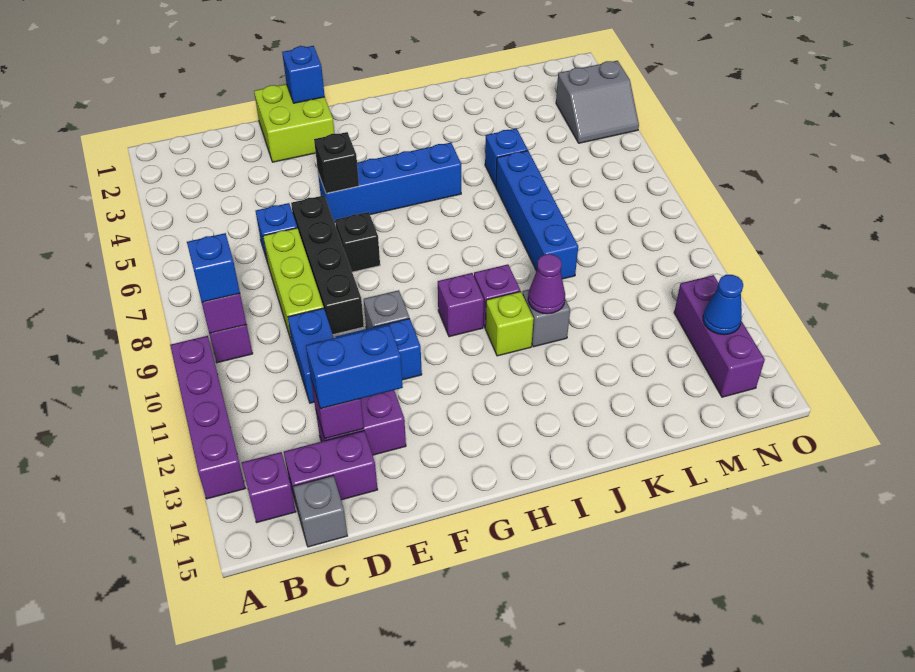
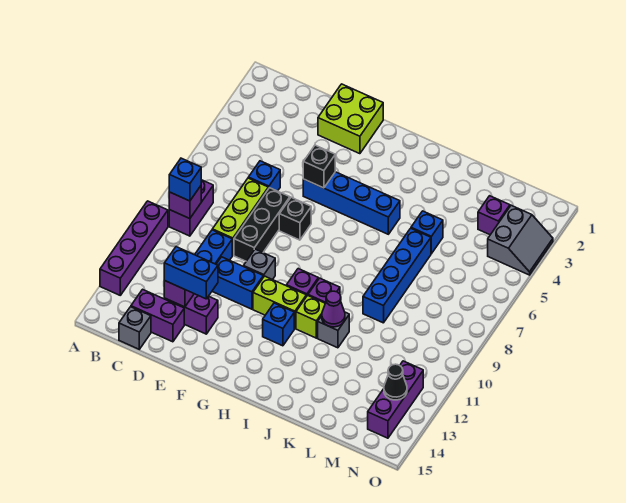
purple 1x1 brick [242,452,296,523] -> purple 1x1 brick moved to [478,196,510,235]
black 1x4 brick [291,195,364,335] -> black 1x3 brick [234,188,290,261]
blue 1x1 brick [282,46,325,103] -> blue 1x1 brick moved to [263,303,294,346]
none -> lime 1x2 brick [253,276,306,328]
grey 2x2 slope [556,61,639,143] -> grey 2x2 slope turned to [488,205,553,275]
blue 1x1 cone [703,275,743,335] -> black 1x1 cone [384,364,407,400]

